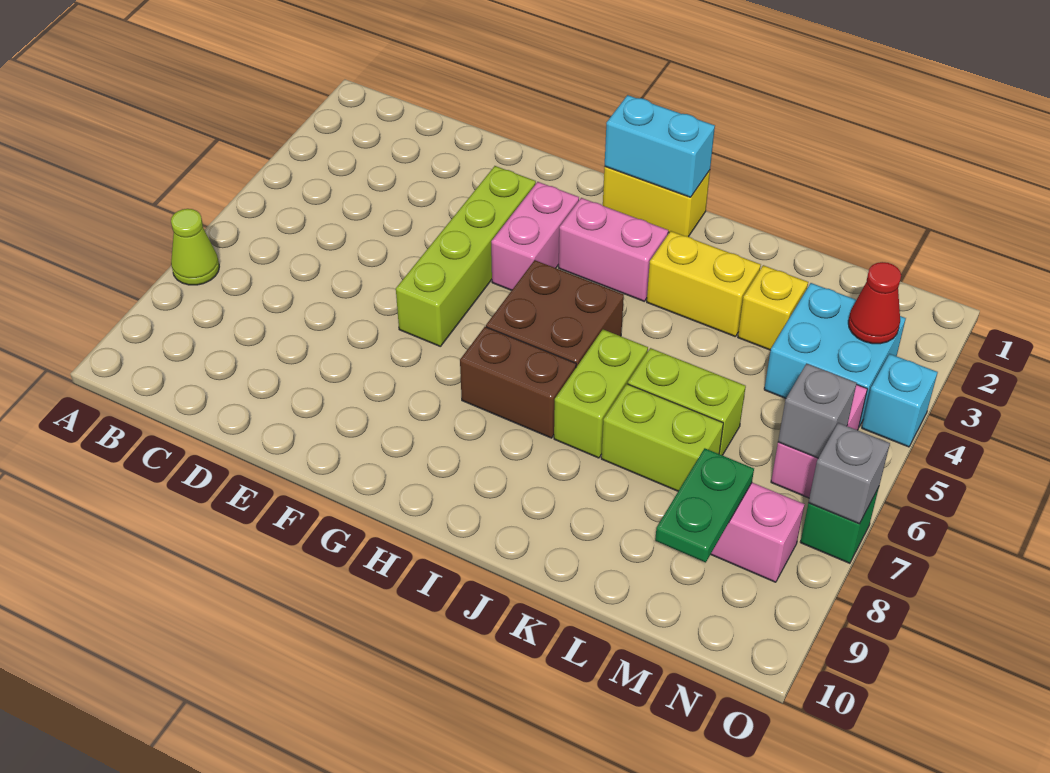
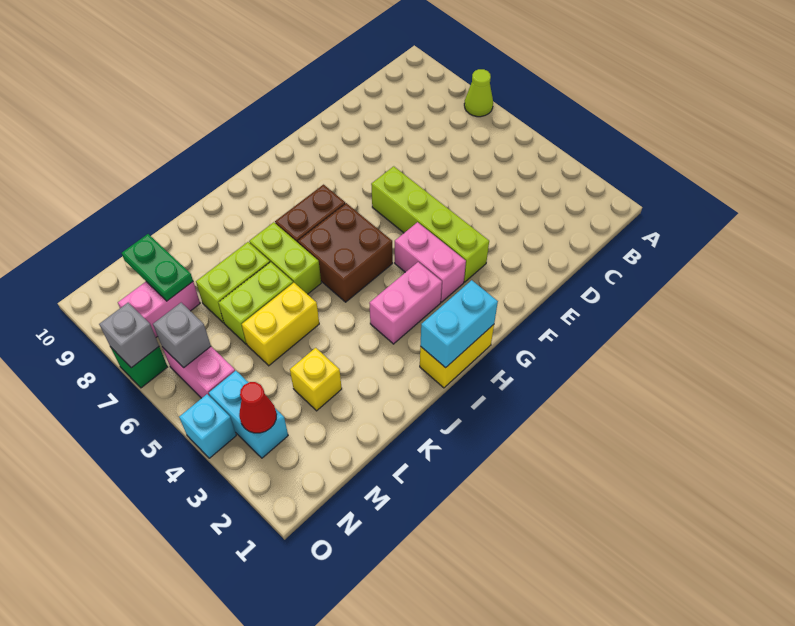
yellow 1x2 brick [647,231,761,337] -> yellow 1x2 brick moved to [242,283,319,366]
cyan 2x2 brick [764,283,906,427] -> cyan 1x2 brick [209,371,288,458]

